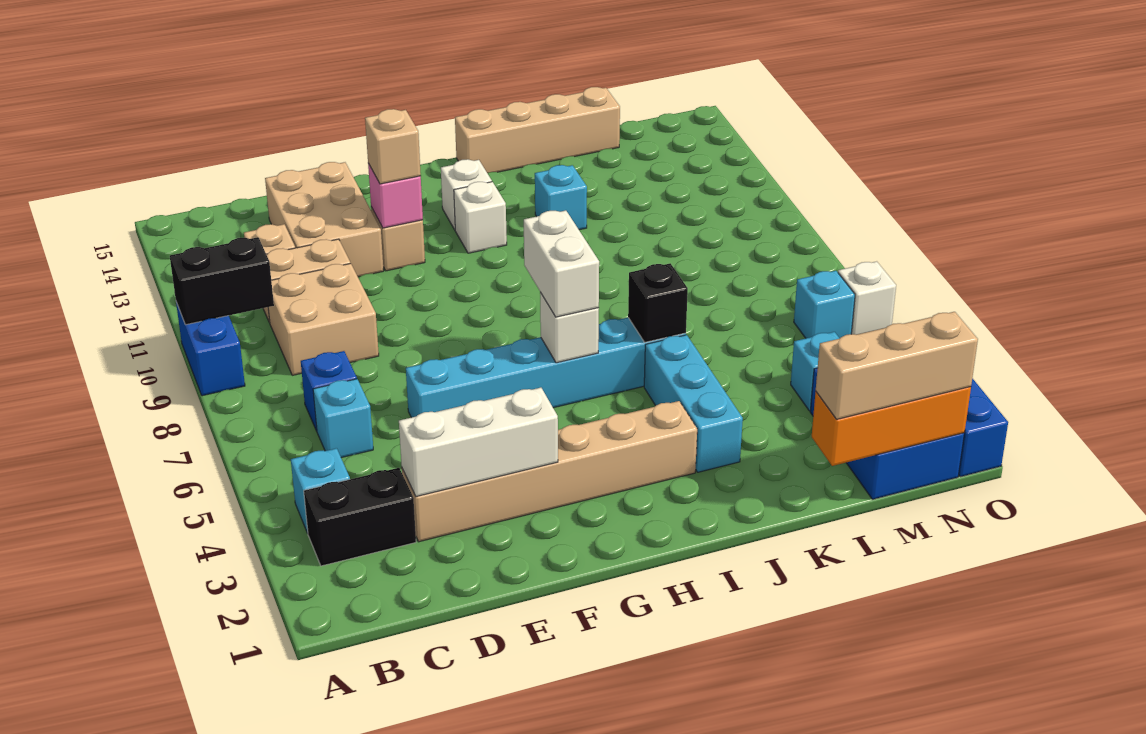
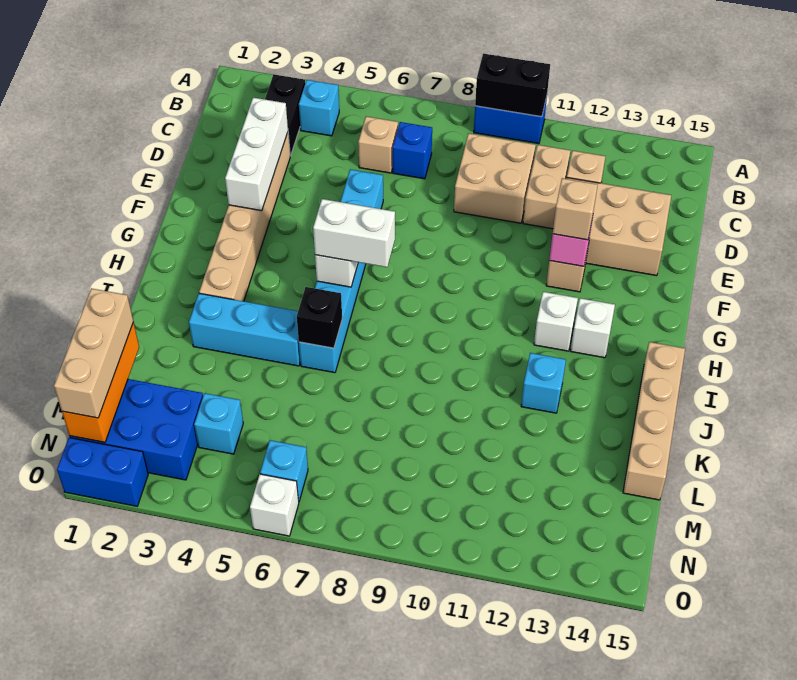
black 1x2 brick [170,237,274,325] -> black 1x2 brick turned to [475,54,550,117]
cyan 1x1 brick [313,379,373,458] -> tan 1x1 brick [358,116,398,173]

